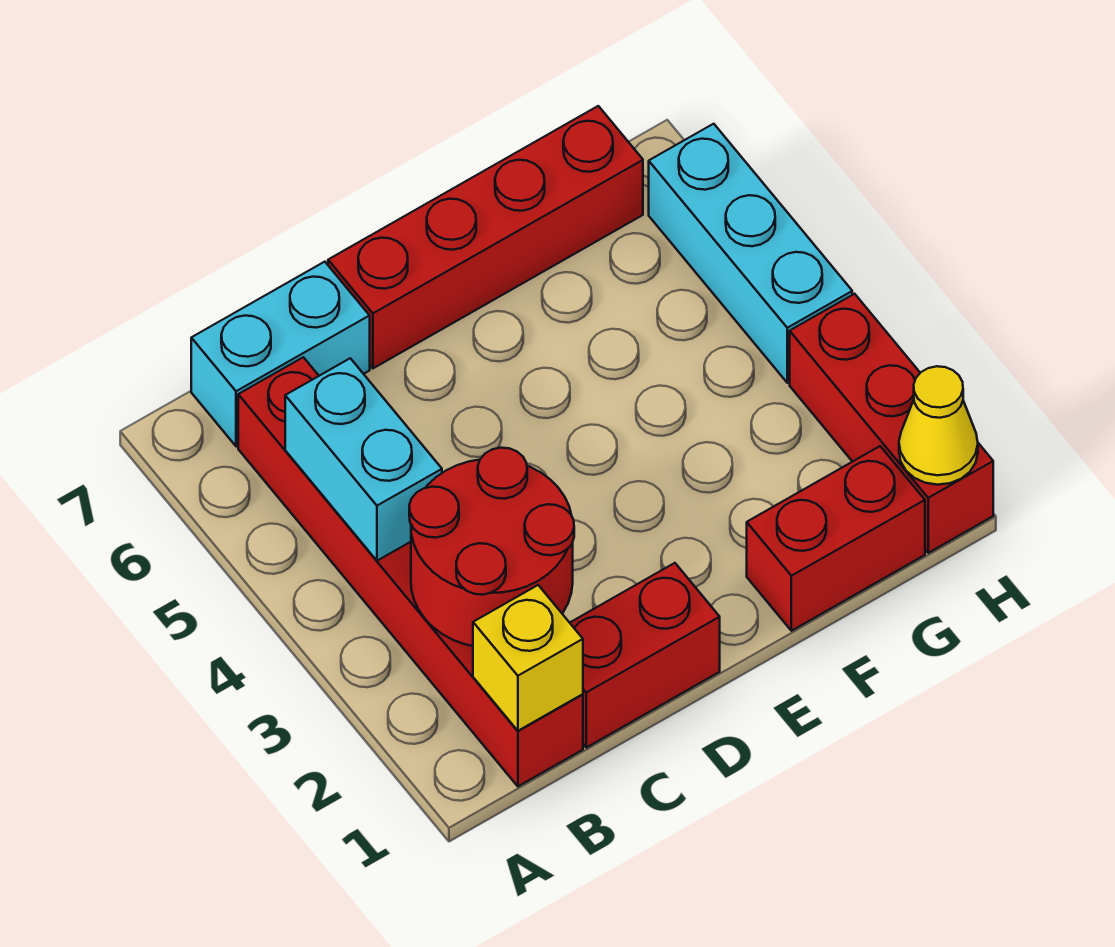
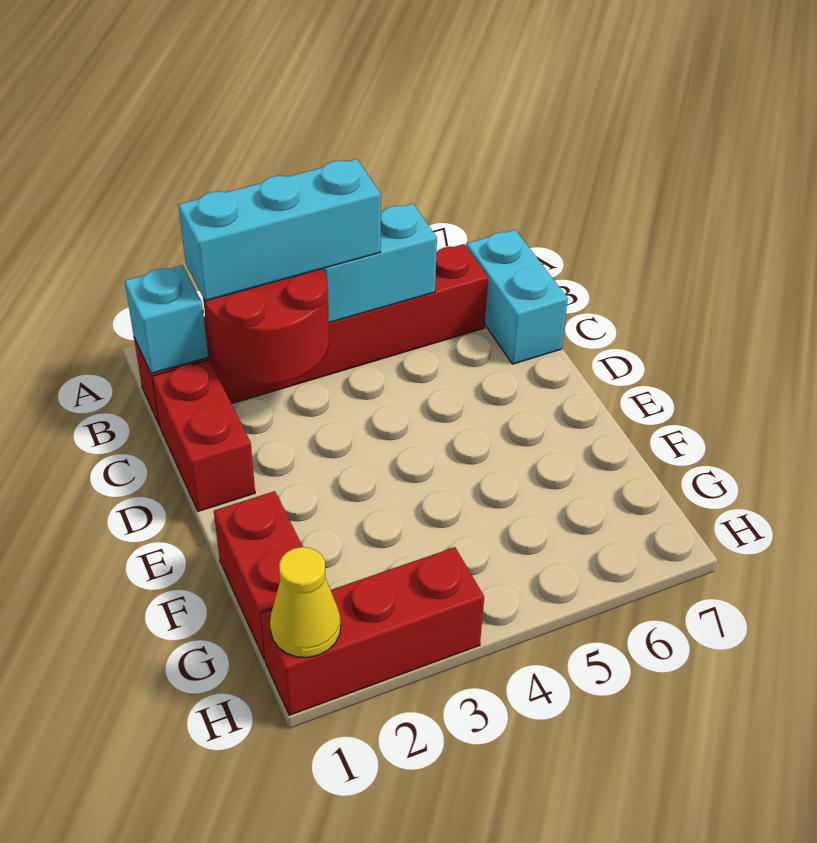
yellow 1x1 brick [473,585,583,731] -> cyan 1x1 brick [125,265,208,374]
red 1x4 brick [328,106,643,368] -> none
cyan 1x3 brick [649,124,852,383] -> cyan 1x3 brick moved to [178,159,381,301]

